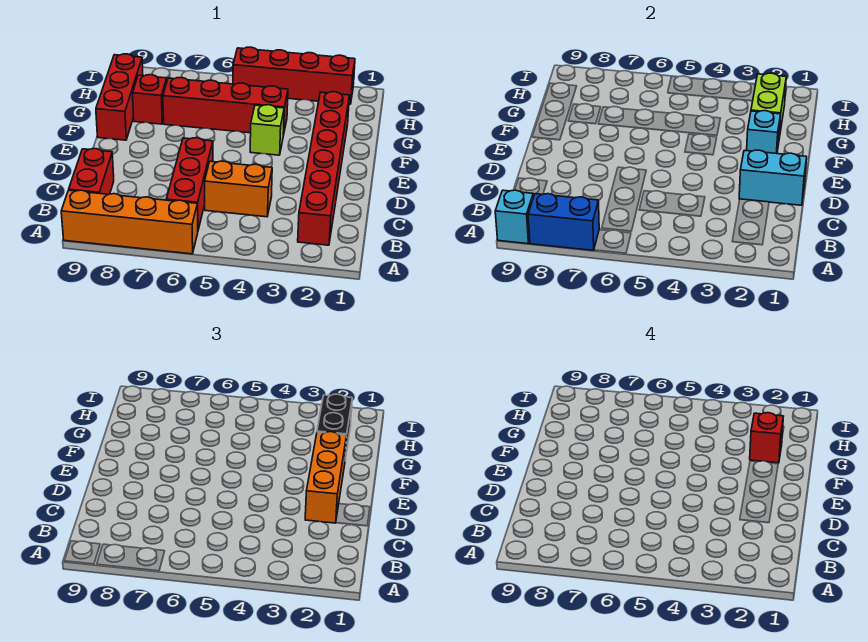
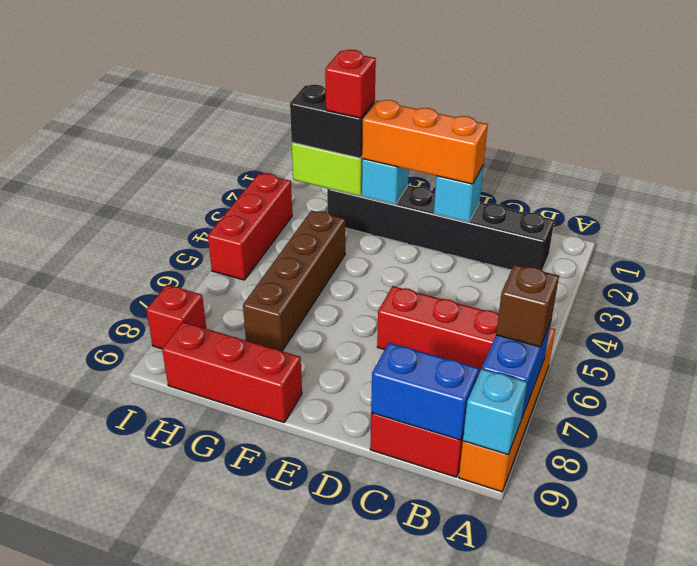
none -> brown 1x1 brick [496,264,559,347]
red 1x6 brick [298,92,349,245] -> black 1x6 brick [327,186,554,270]
none -> blue 1x2 brick [371,343,479,440]
orange 1x2 brick [205,161,272,217] -> none
cyan 1x2 brick [739,150,807,205] -> cyan 1x1 brick [434,165,484,222]
lime 1x1 brick [250,105,284,155] -> none
red 1x4 brick [163,77,288,136] -> brown 1x4 brick [243,210,345,351]
red 1x1 brick [133,75,167,124] -> red 1x1 brick moved to [146,285,206,349]
red 1x4 brick [233,47,355,104] -> red 1x3 brick [208,173,292,280]

